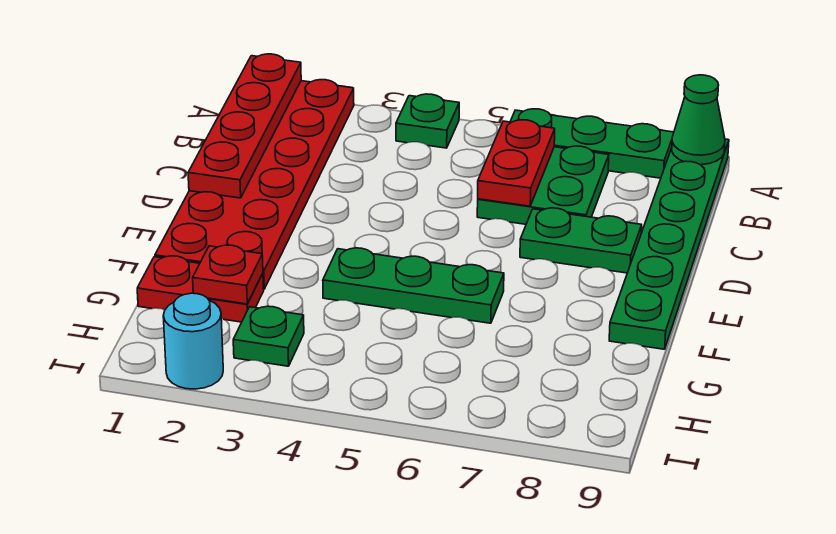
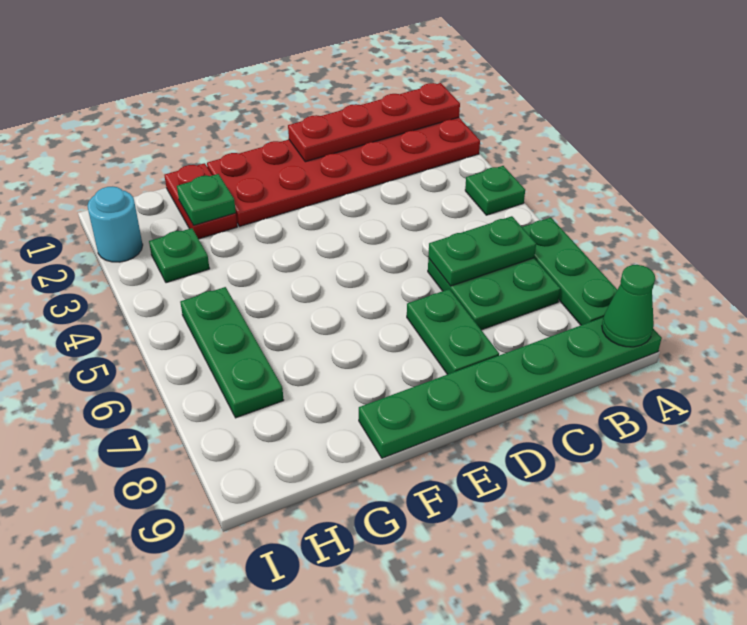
red 1x2 plate [478,120,555,206] -> green 1x2 plate [428,216,536,286]
green 1x3 plate [323,248,504,323] -> green 1x3 plate moved to [180,287,284,418]
red 1x1 plate [193,245,263,304] -> green 1x1 plate [177,174,236,225]

